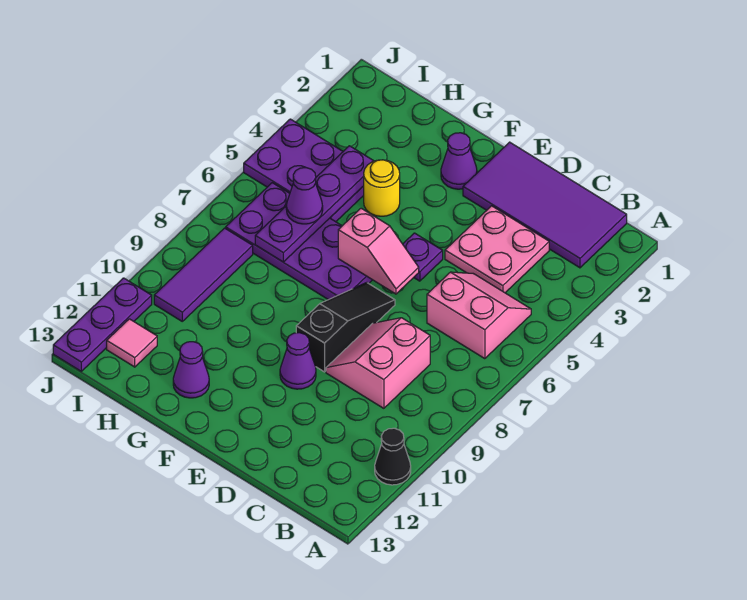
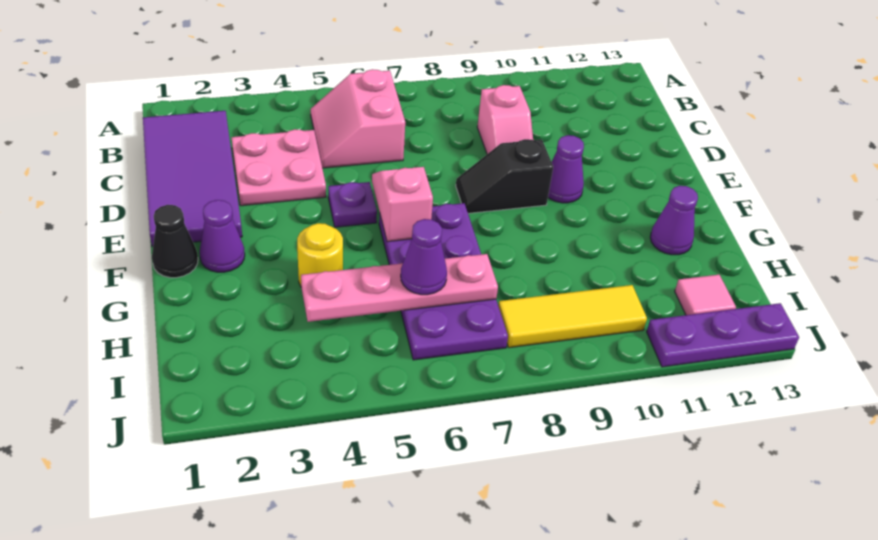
black 1x1 cone [375,428,411,485] -> black 1x1 cone moved to [152,205,198,278]
pink 2x2 slope [326,318,430,408] -> pink 1x2 slope [477,85,533,154]
black 1x3 slope [296,283,395,372] -> black 1x2 slope [456,139,553,213]
purple 2x3 plate [244,119,364,222] -> none
purple 1x4 plate [255,146,373,262] -> pink 1x4 plate [301,254,498,322]
purple 1x3 tile [154,228,253,321] -> yellow 1x3 tile [498,285,647,348]

